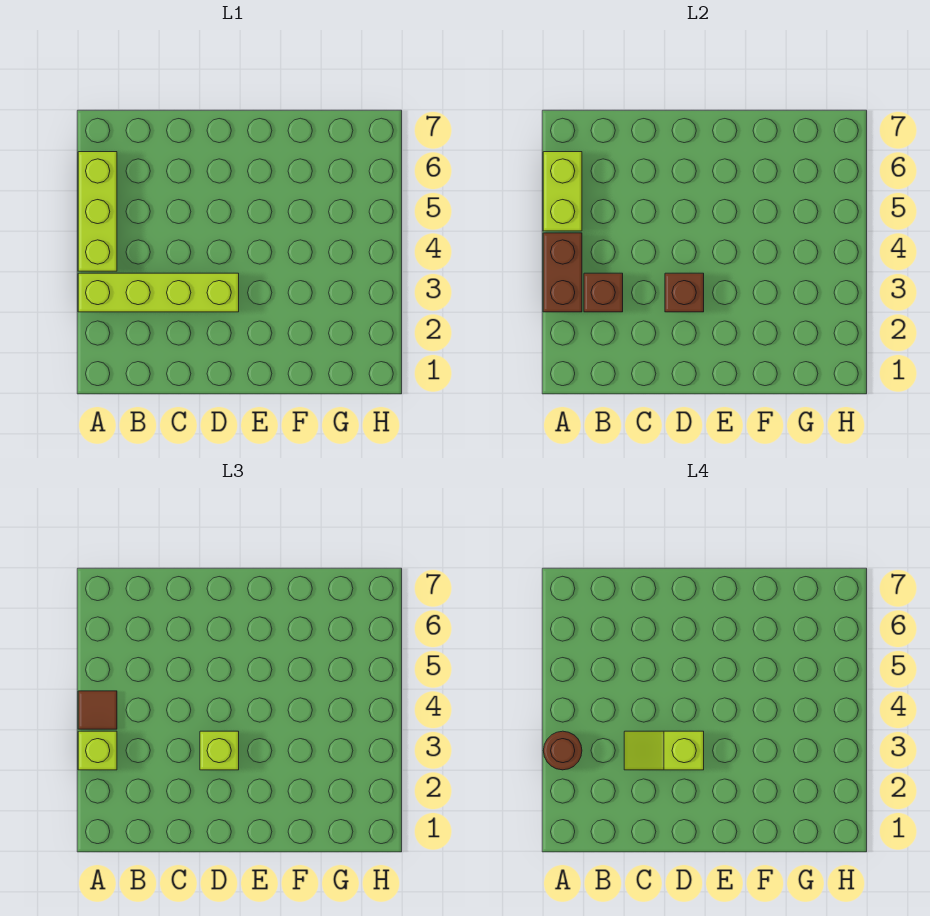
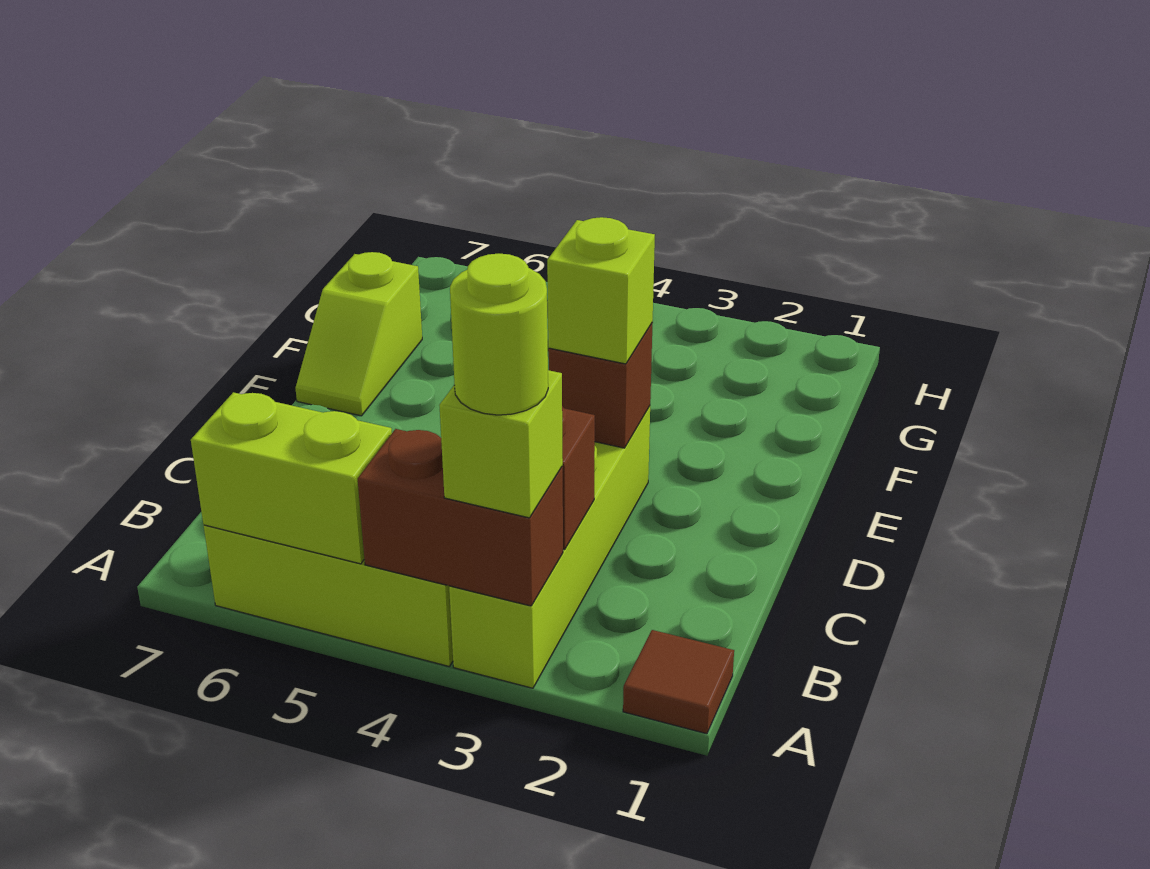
brown 1x1 round brick [543,731,582,770] -> lime 1x1 round brick [450,254,548,415]
brown 1x1 tile [78,691,117,729] -> brown 1x1 tile moved to [623,630,734,734]
lime 1x2 slope [624,731,704,770] -> lime 1x2 slope moved to [296,252,422,416]

